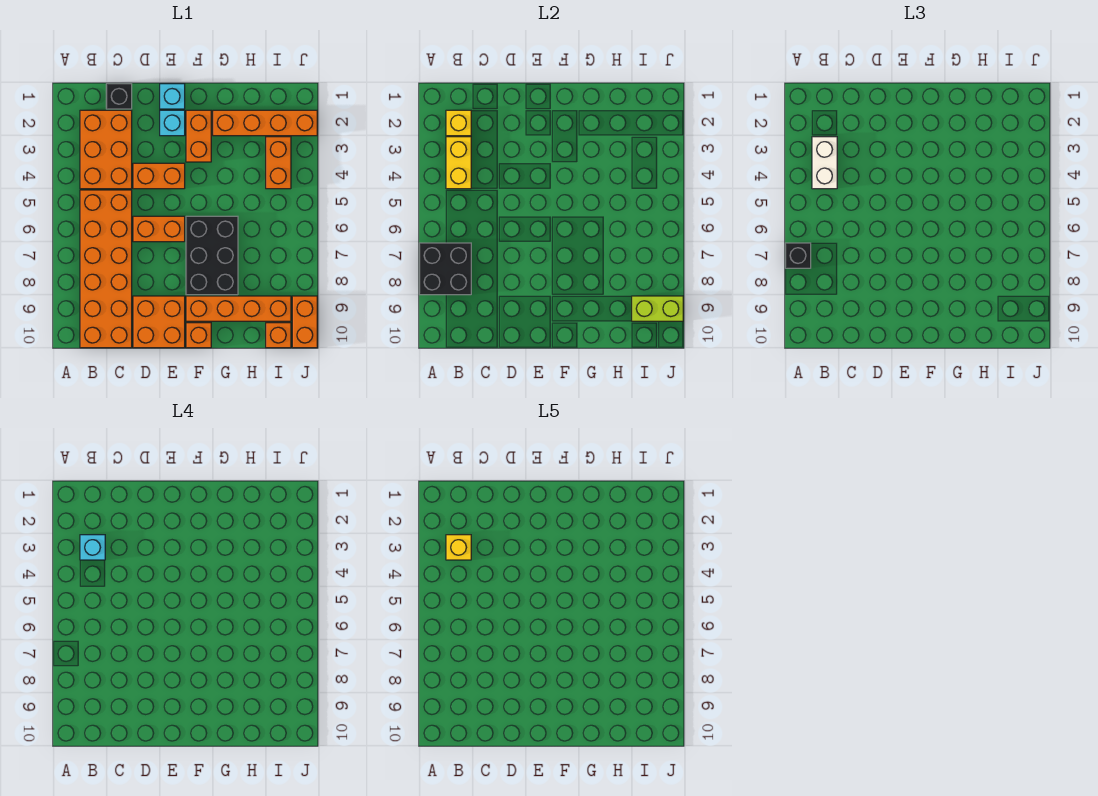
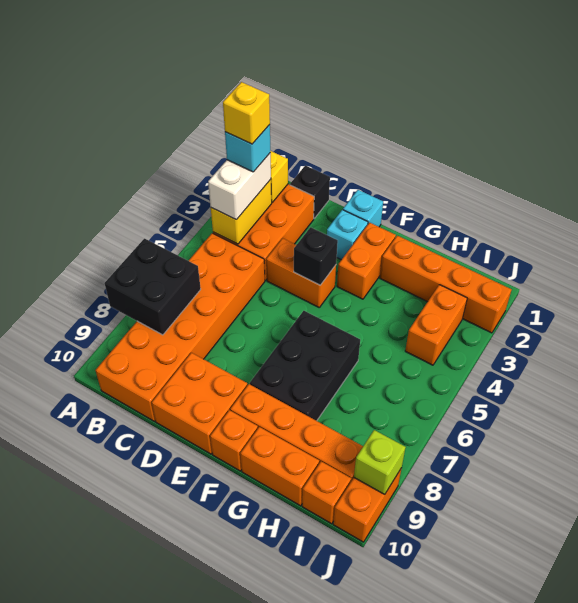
black 1x1 brick [785,243,811,268] -> black 1x1 brick moved to [294,227,338,285]
orange 1x2 brick [133,216,185,242] -> orange 1x2 brick moved to [240,427,319,506]
lime 1x2 brick [632,296,683,321] -> lime 1x1 brick [354,430,406,494]

